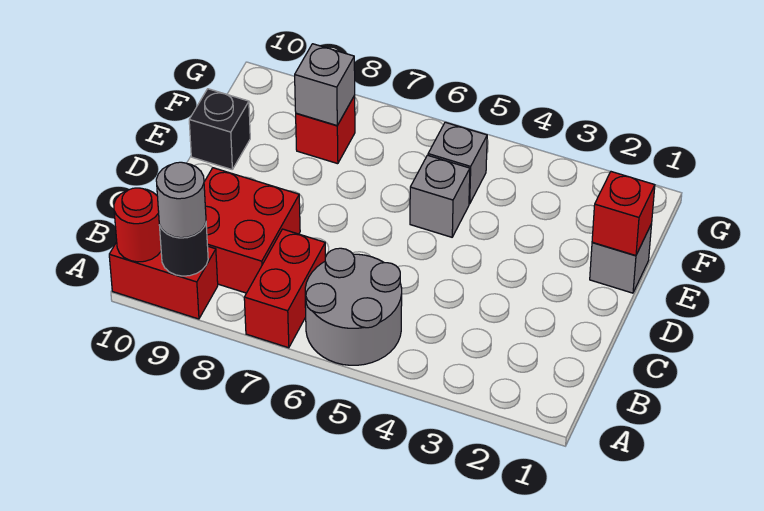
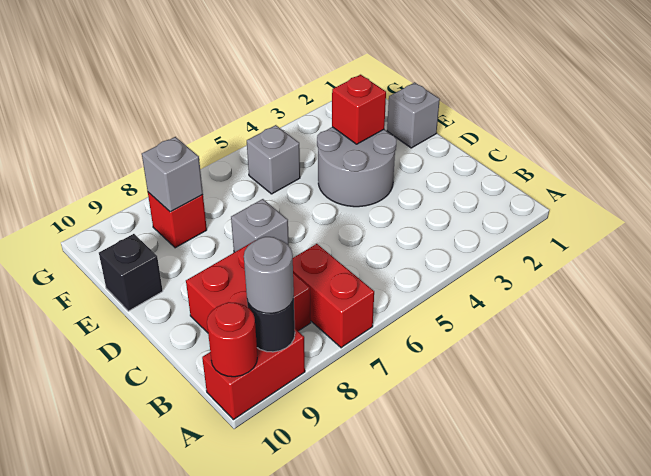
grey 2x2 round brick [305,248,402,365] -> grey 2x2 round brick moved to [317,127,397,207]
red 1x1 brick [592,172,655,256] -> red 1x1 brick moved to [332,75,386,144]
grey 1x1 brick [410,155,470,237] -> grey 1x1 brick moved to [231,199,289,252]

